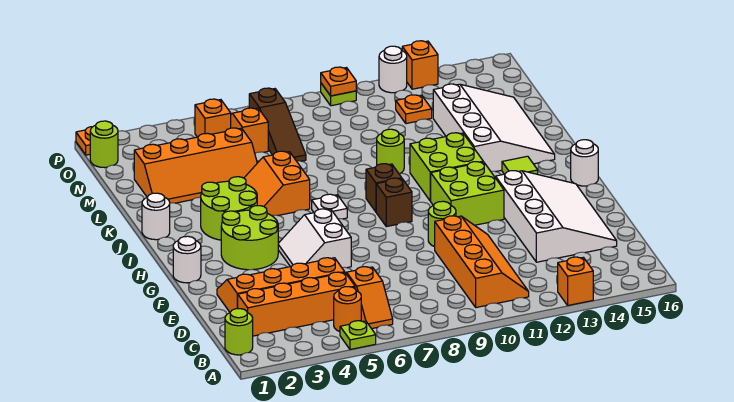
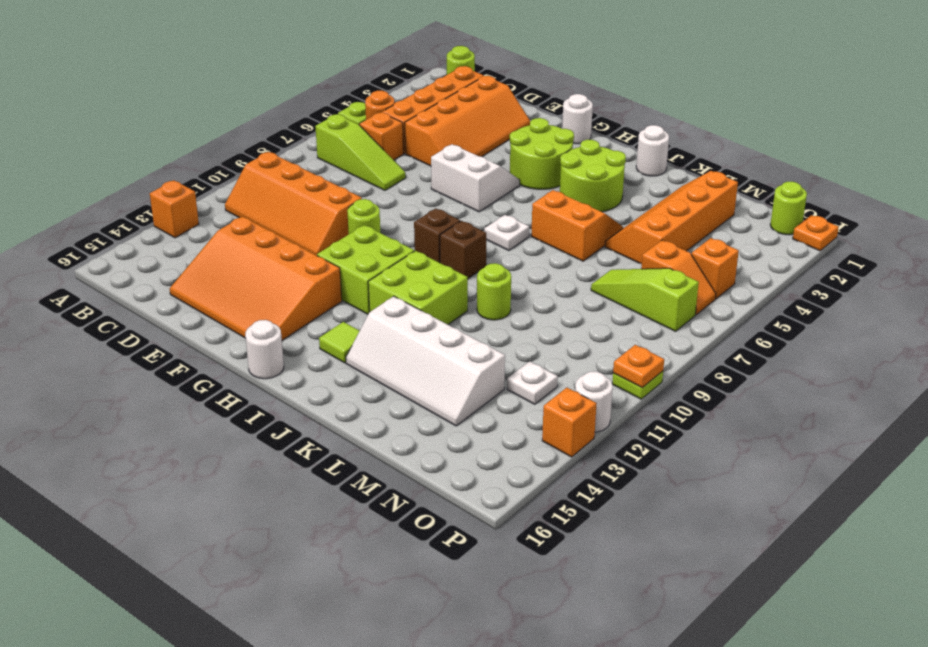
none -> lime 1x3 slope [315,114,406,190]
white 3x4 slope [496,171,617,262] -> orange 3x4 slope [170,217,342,340]
white 3x4 slope [433,84,555,172] -> white 2x4 slope [346,296,505,426]
brown 1x3 slope [249,88,306,161] -> lime 1x3 slope [591,268,699,331]
orange 1x1 plate [396,95,432,124] -> white 1x1 plate [507,361,558,404]

